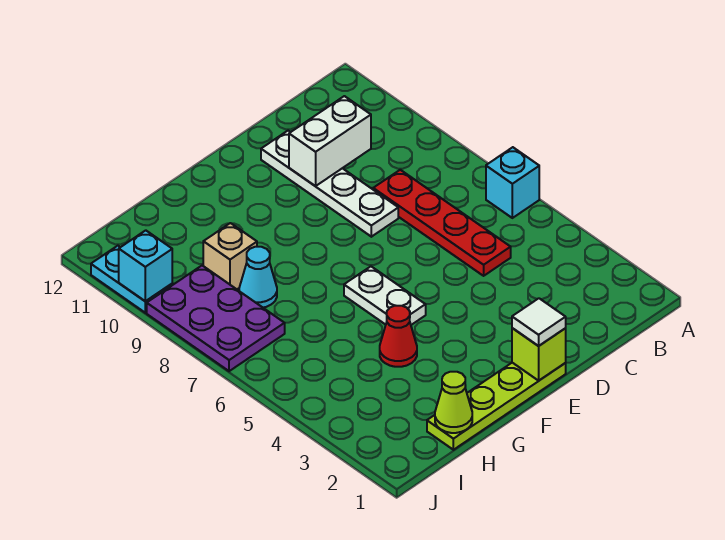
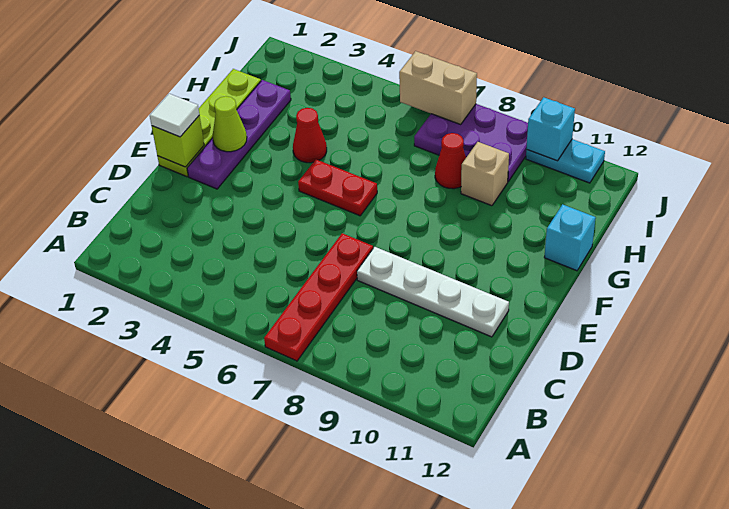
cyan 1x1 brick [486,147,539,218] -> cyan 1x1 brick moved to [544,204,596,271]
red 1x4 plate [373,170,511,276] -> red 1x4 plate turned to [264,233,373,361]
white 1x2 brick [289,96,371,186] -> none
none -> purple 1x4 plate [187,80,291,189]
white 1x2 plate [344,267,426,325] -> red 1x2 plate [298,160,377,216]
lime 1x1 cone [435,372,472,433] -> lime 1x1 cone moved to [212,96,247,152]
cyan 1x1 cone [239,247,277,308] -> red 1x1 cone [435,133,466,189]
none -> tan 1x2 brick [399,51,477,124]

